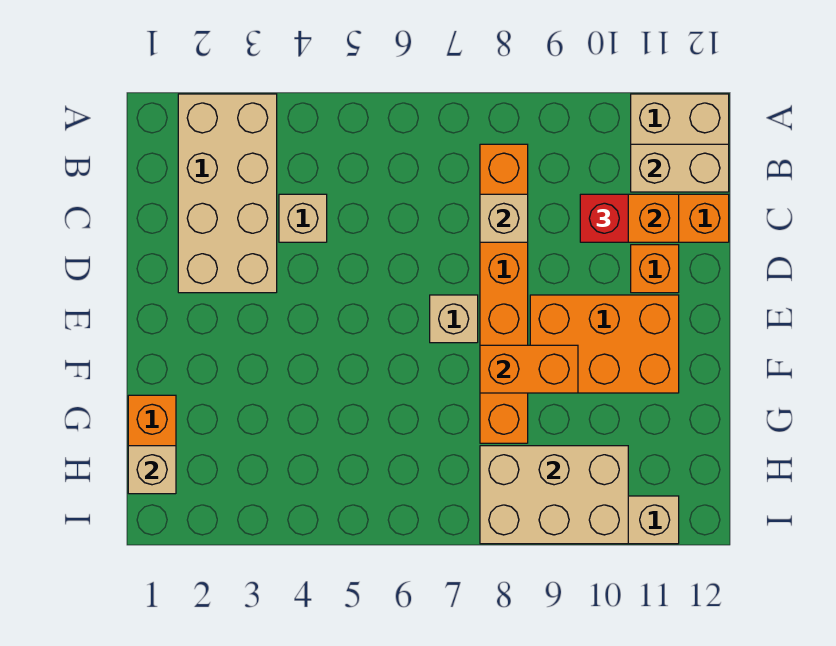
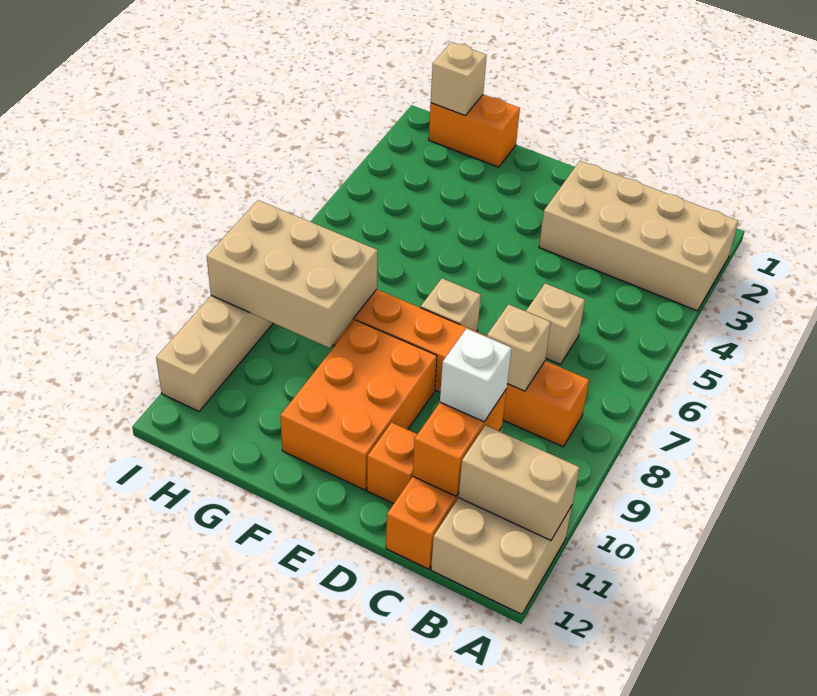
tan 1x2 brick [631,144,729,192] -> tan 1x2 brick turned to [459,425,580,540]
tan 1x1 brick [279,194,327,242] -> tan 1x1 brick moved to [526,283,585,364]
red 1x1 brick [580,194,628,242] -> white 1x1 brick [440,329,512,422]
orange 1x2 brick [480,345,578,393] -> none
tan 2x3 brick [480,446,628,544] -> tan 2x3 brick turned to [207,200,378,348]

